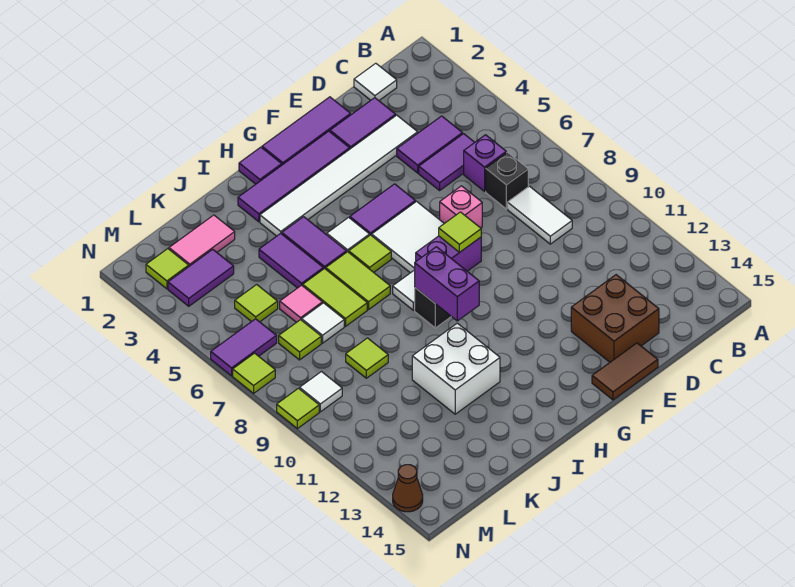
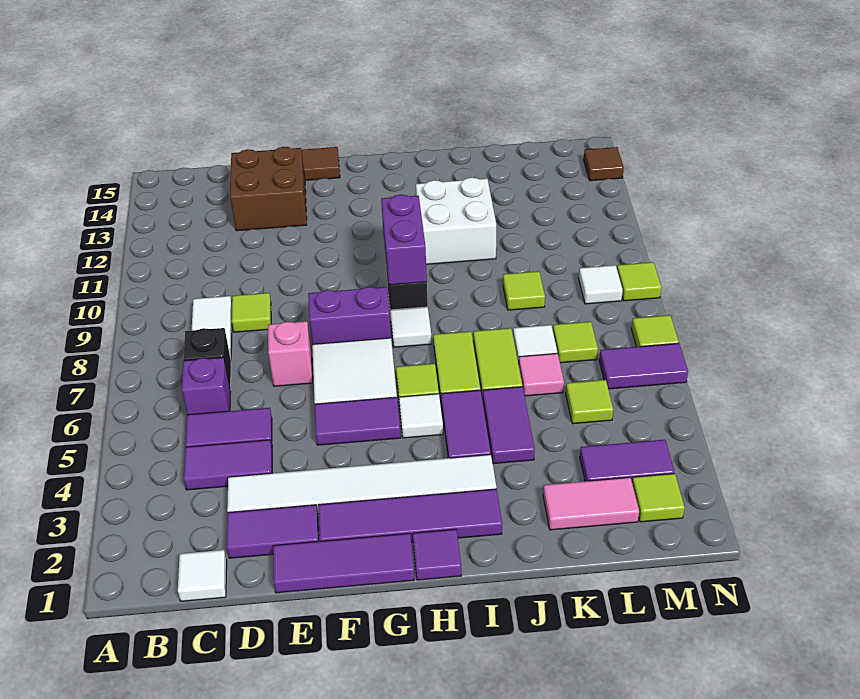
lime 1x1 tile [439,212,481,253] -> lime 1x1 tile moved to [232,293,271,332]
brown 1x1 cone [393,465,423,512] -> brown 1x1 tile [584,147,624,181]

